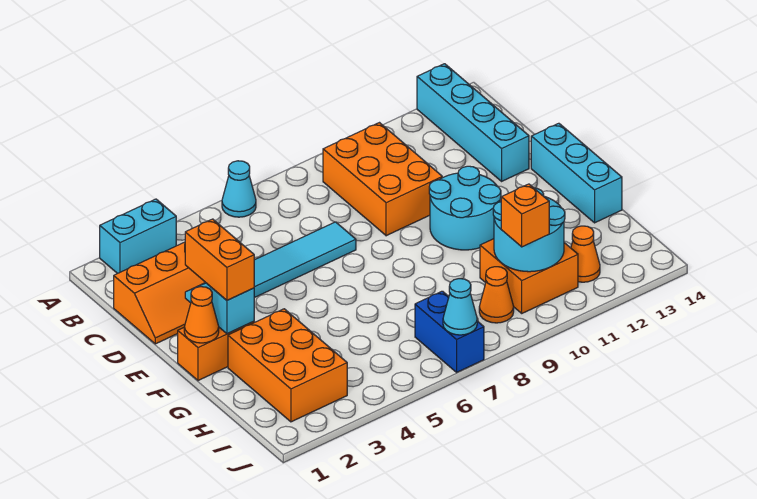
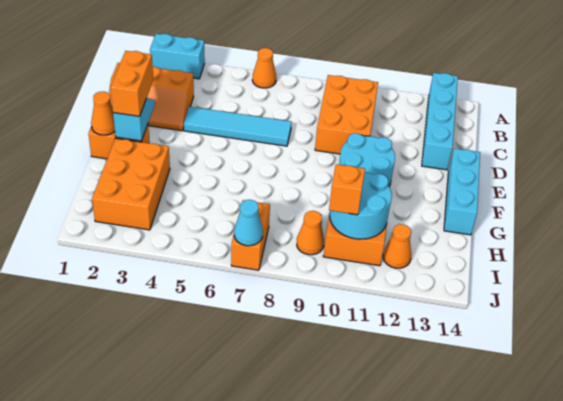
cyan 1x1 cone [222,161,256,217] -> orange 1x1 cone [252,48,276,88]
blue 1x2 brick [415,291,484,372] -> orange 1x2 brick [231,200,270,270]

